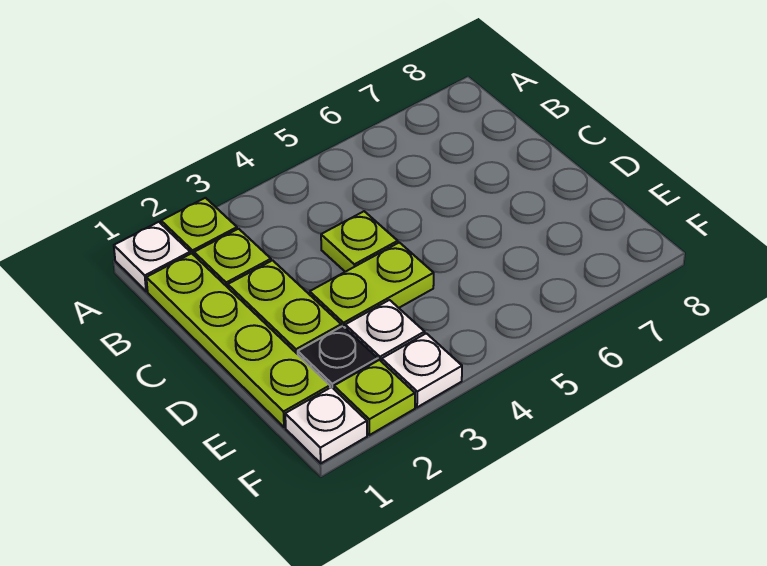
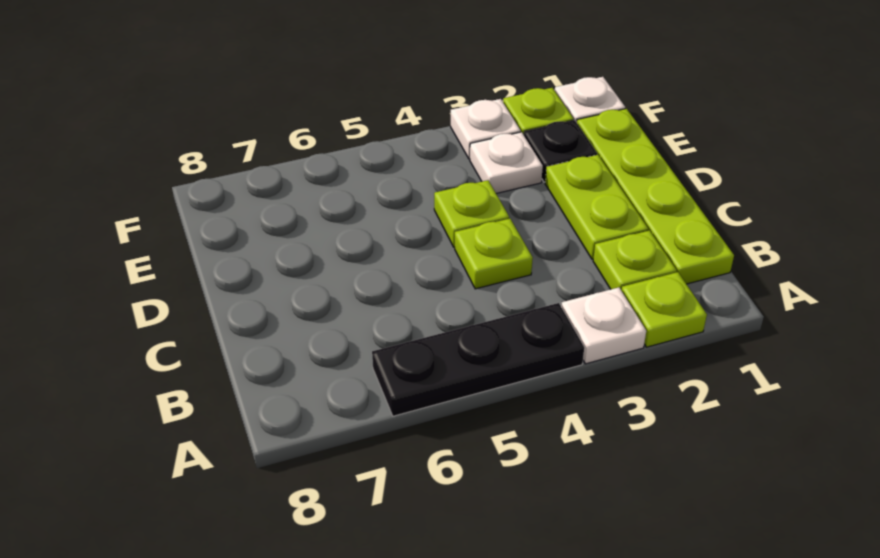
white 1x1 plate [114,222,190,291] -> white 1x1 plate moved to [561,287,646,364]
none -> black 1x3 plate [372,303,584,416]
lime 1x2 plate [310,242,434,327] -> lime 1x1 plate [434,180,509,247]

